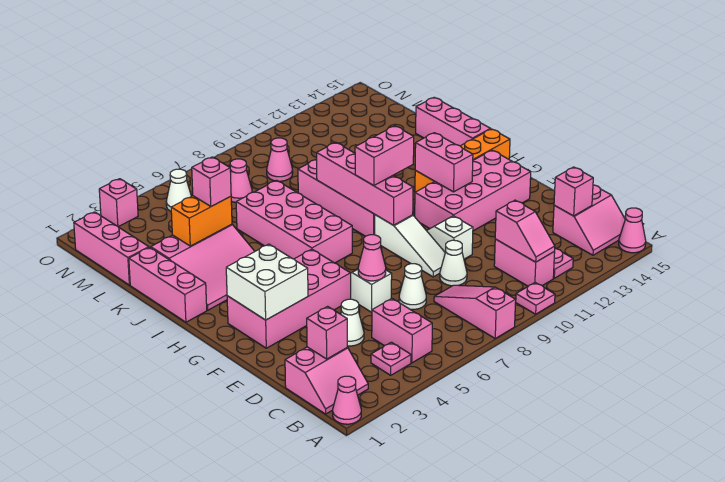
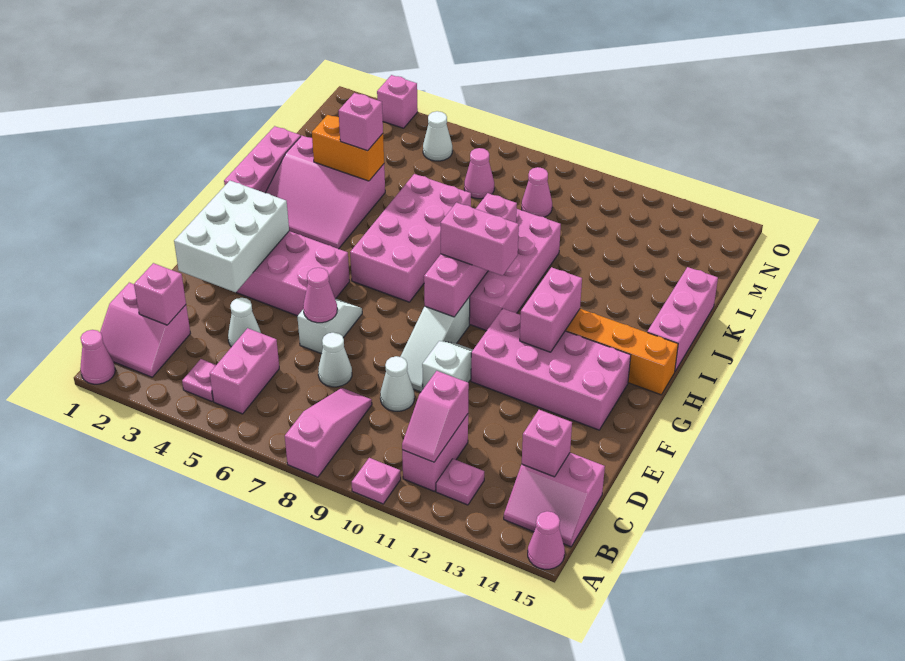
white 2x2 brick [226,244,308,320] -> white 2x3 brick [174,181,289,292]
pink 1x3 brick [74,212,149,285] -> none

